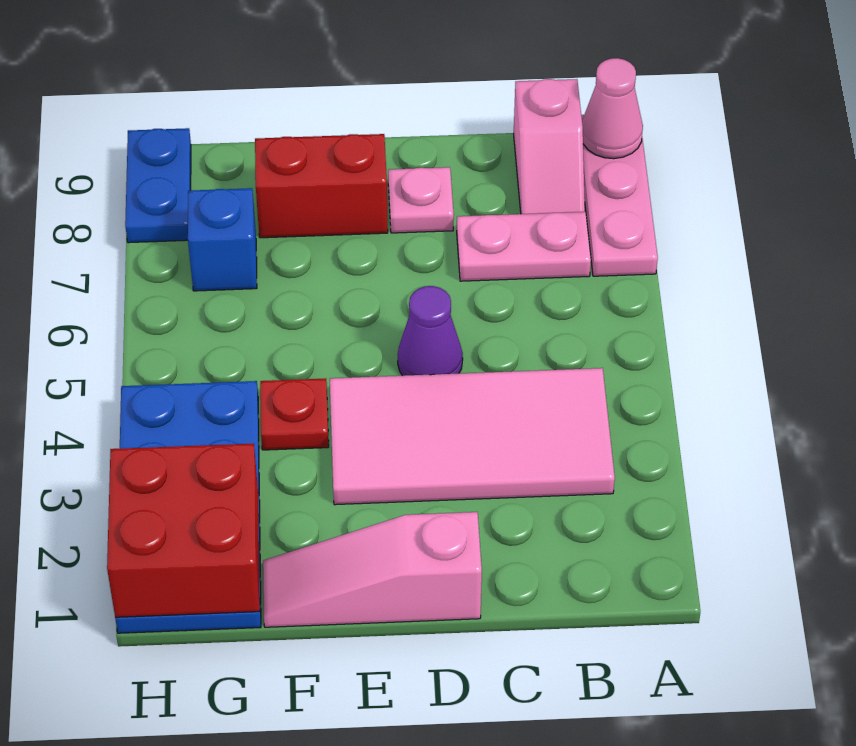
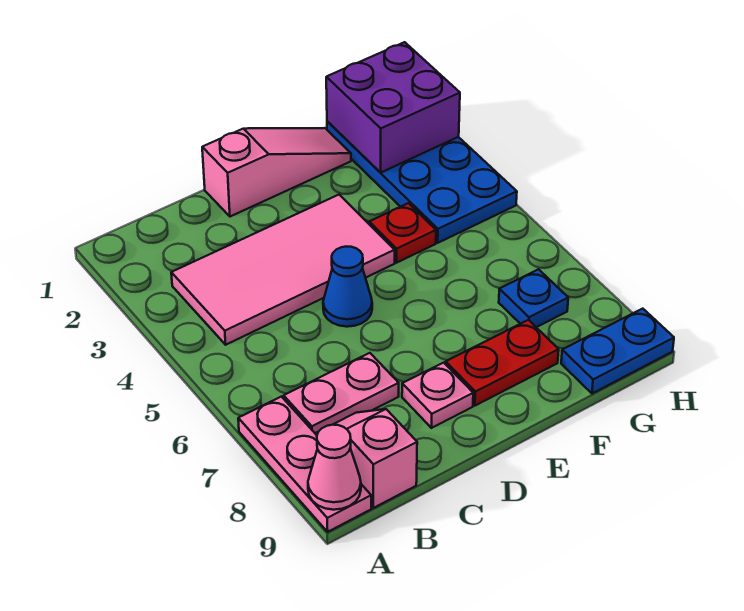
purple 1x1 cone [398,286,463,376] -> blue 1x1 cone [323,246,372,327]
red 1x2 brick [255,134,388,238] -> red 1x2 plate [446,320,559,406]
red 2x2 brick [107,443,260,618] -> purple 2x2 brick [326,42,460,173]
blue 1x1 brick [188,188,257,291] -> blue 1x1 plate [499,269,568,327]
blue 1x2 plate [125,128,191,243] -> blue 1x2 plate turned to [561,309,674,394]

